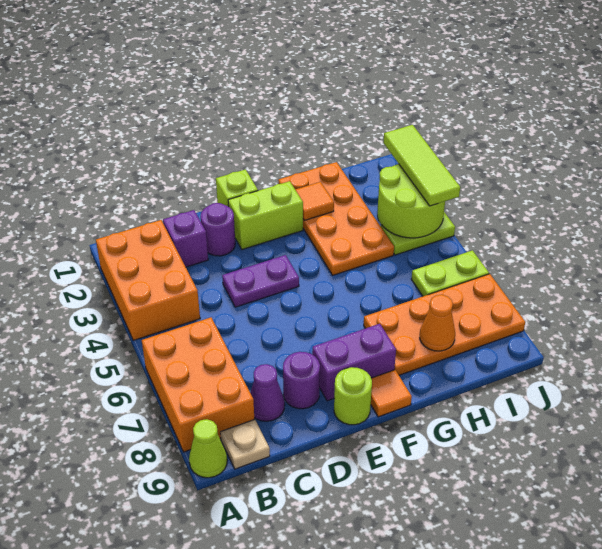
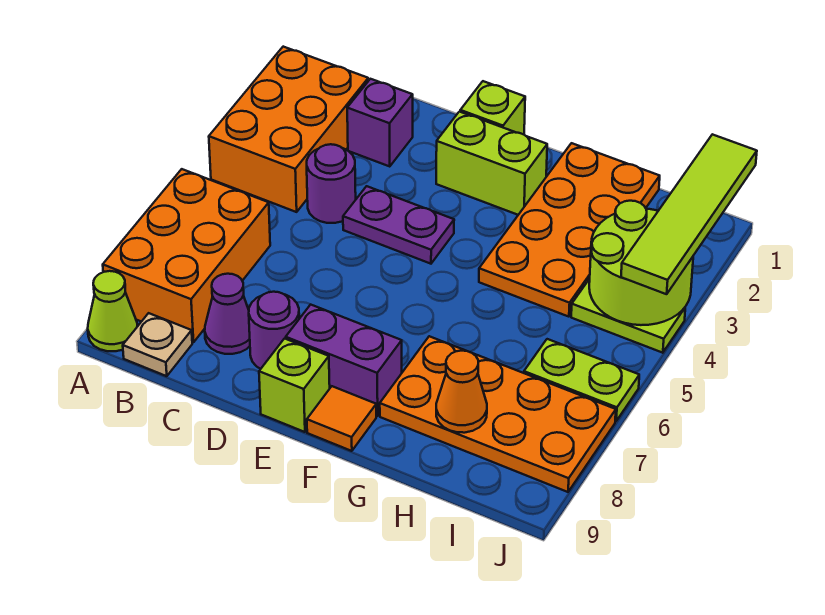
purple 1x1 round brick [201,203,235,256] -> purple 1x1 round brick moved to [307,144,356,223]
lime 1x1 round brick [334,367,372,425] -> lime 1x1 brick [259,339,330,432]
orange 1x1 tile [295,182,334,220] -> none
lime 1x3 tile [383,125,460,206] -> lime 1x4 tile [621,134,757,294]

